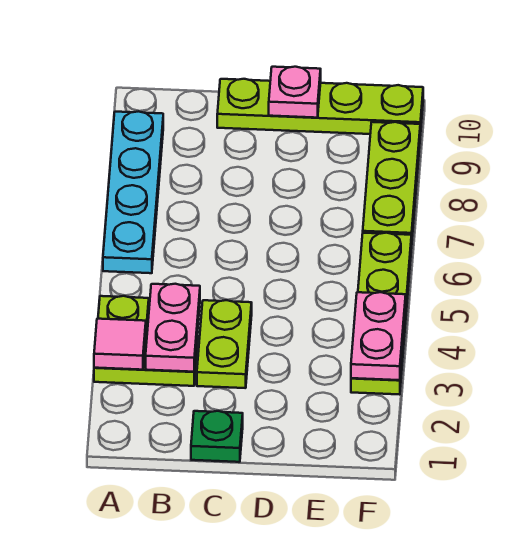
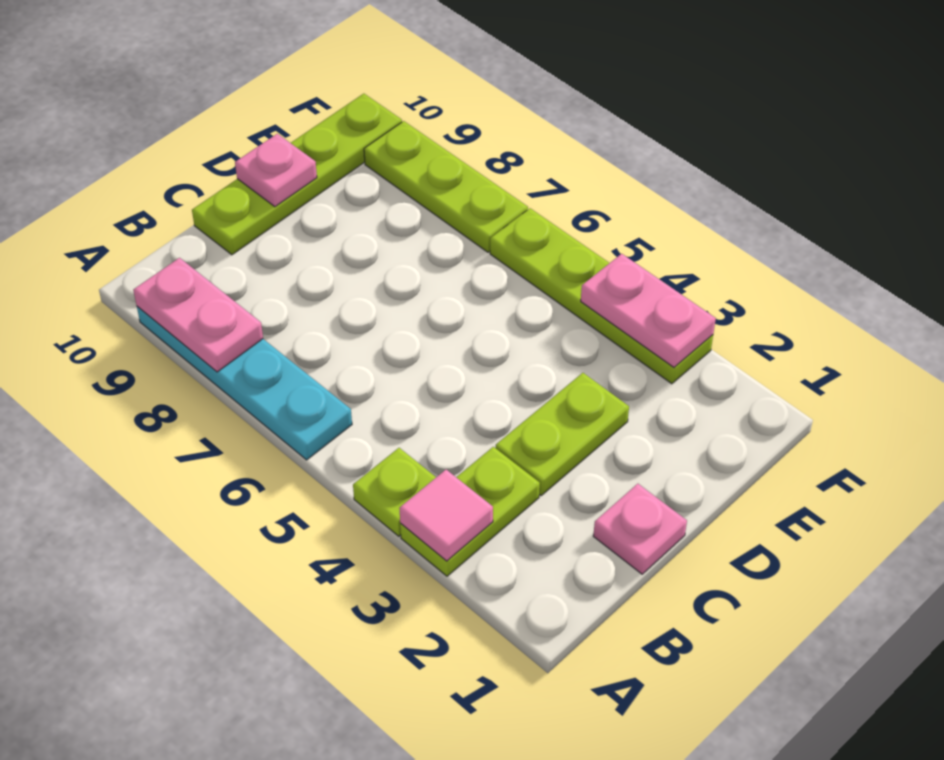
pink 1x2 plate [146,284,200,372] -> pink 1x2 plate moved to [133,258,263,372]
green 1x1 plate [191,411,243,462] -> pink 1x1 plate [593,484,687,574]
lime 1x2 plate [197,300,252,388] -> lime 1x2 plate turned to [495,373,629,495]

